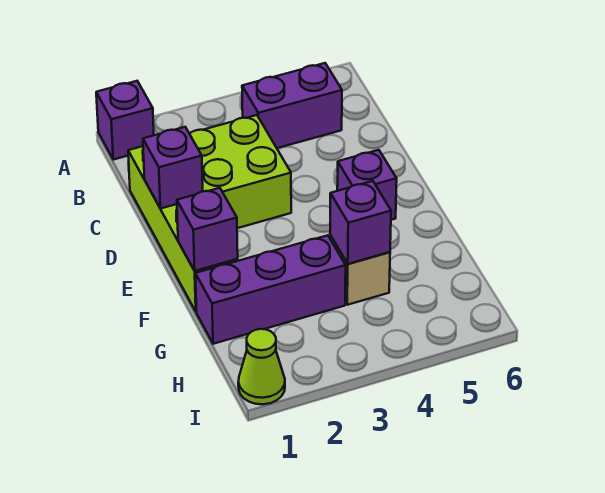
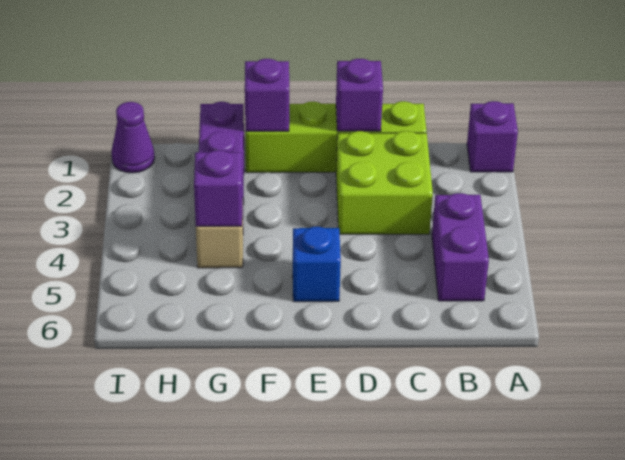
purple 1x1 brick [337,150,397,220] -> blue 1x1 brick [293,227,341,302]
lime 1x1 cone [238,329,285,404] -> purple 1x1 cone [111,102,155,173]

